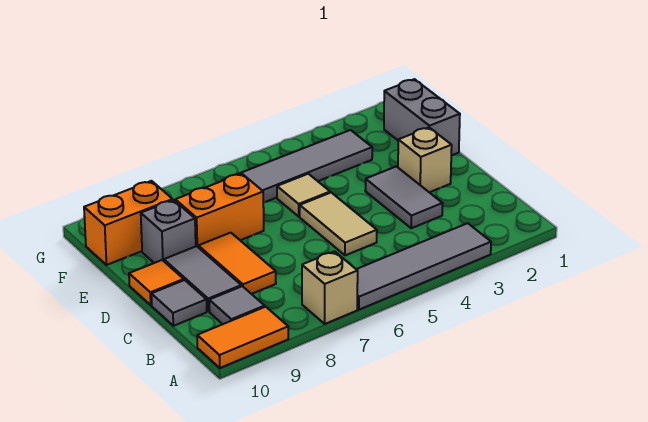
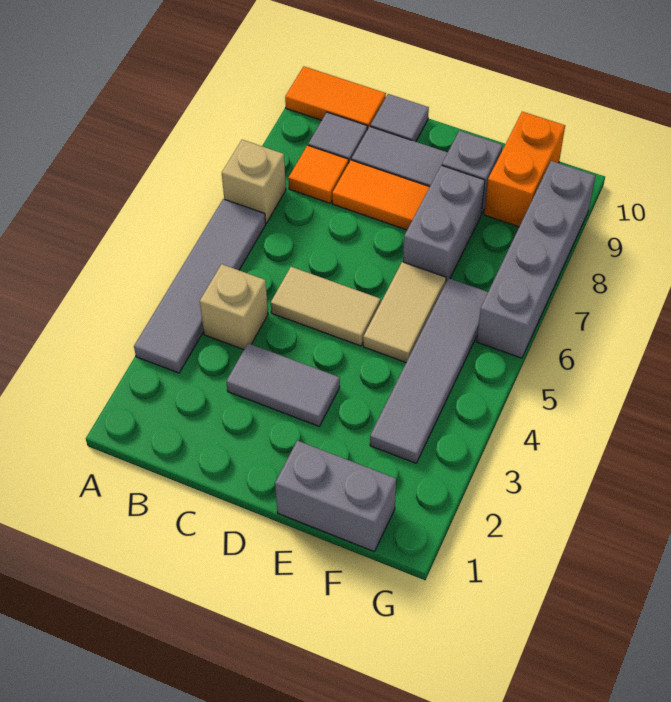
orange 1x2 tile [197,307,288,368] -> orange 1x2 tile turned to [285,66,386,130]
tan 1x1 brick [398,127,452,192] -> tan 1x1 brick moved to [200,264,268,350]
orange 1x1 tile [129,260,184,305] -> orange 1x1 tile moved to [288,145,349,203]
tan 1x1 tile [277,174,330,217] -> tan 1x2 tile [363,262,446,362]
orange 1x2 brick [175,173,264,247] -> grey 1x2 brick [403,165,485,282]
none -> grey 1x4 brick [477,161,595,358]

